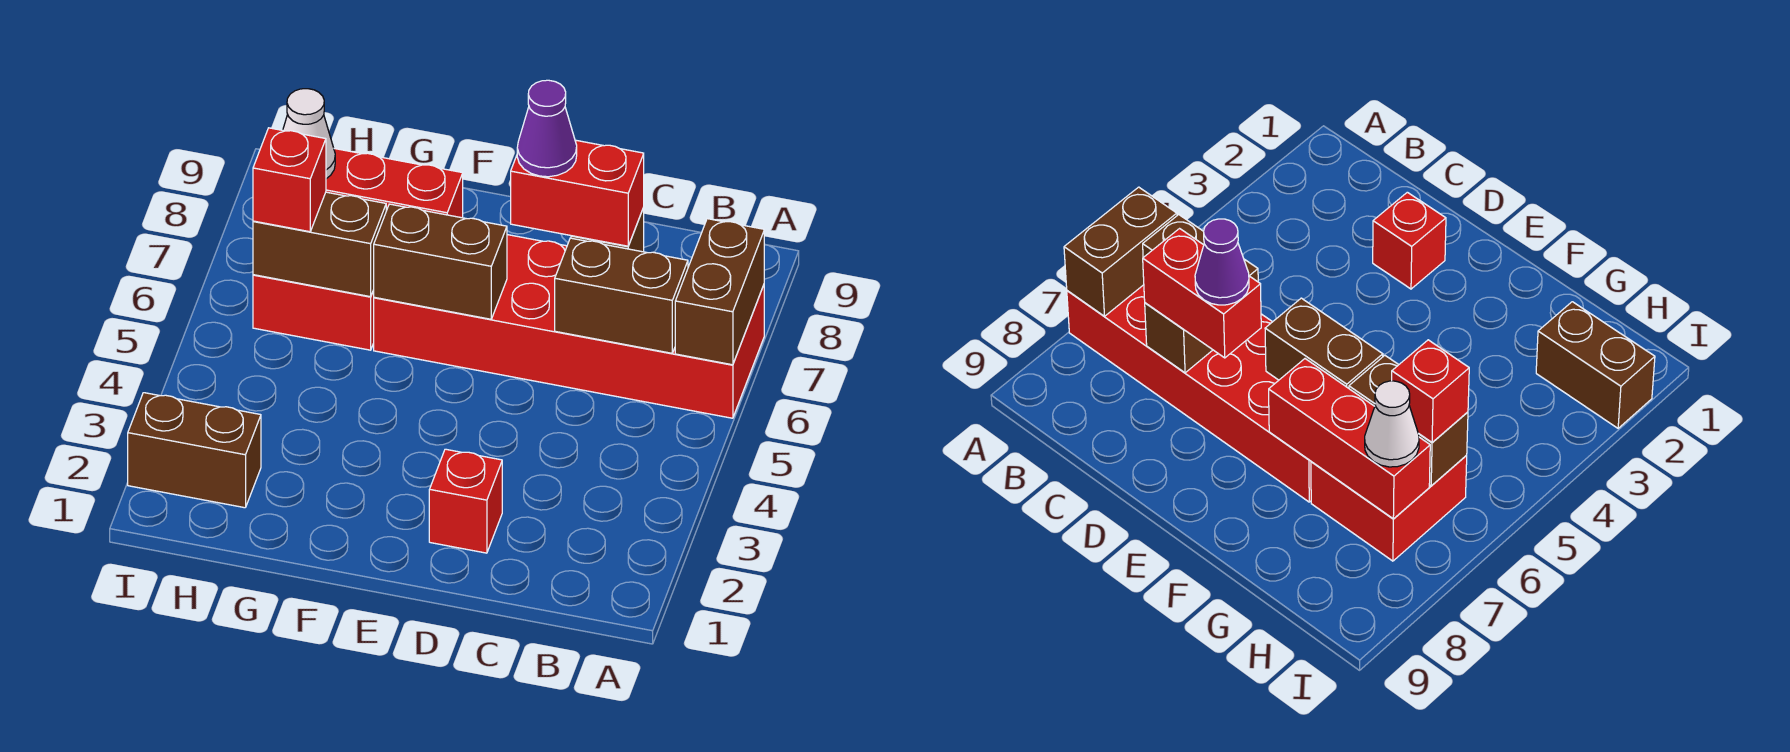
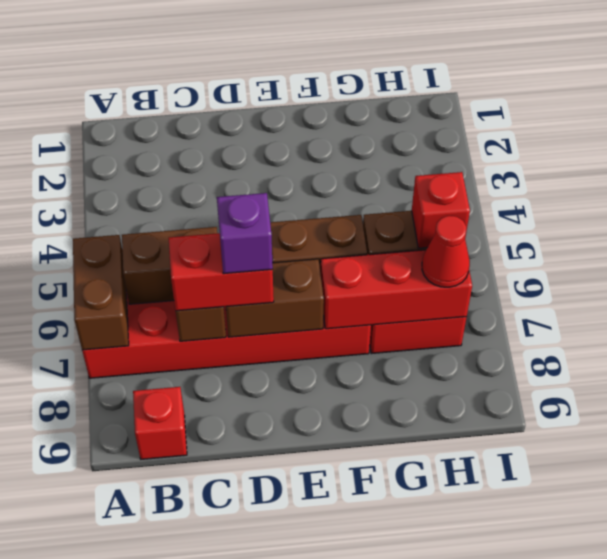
red 1x1 brick [429,449,502,553] -> red 1x1 brick moved to [133,387,187,459]
purple 1x1 cone [517,80,577,177] -> purple 1x1 brick [217,193,273,274]
brown 1x2 brick [128,393,261,508] -> brown 1x2 brick moved to [226,259,324,337]
white 1x1 cone [283,89,335,179] -> red 1x1 cone [422,216,470,287]

